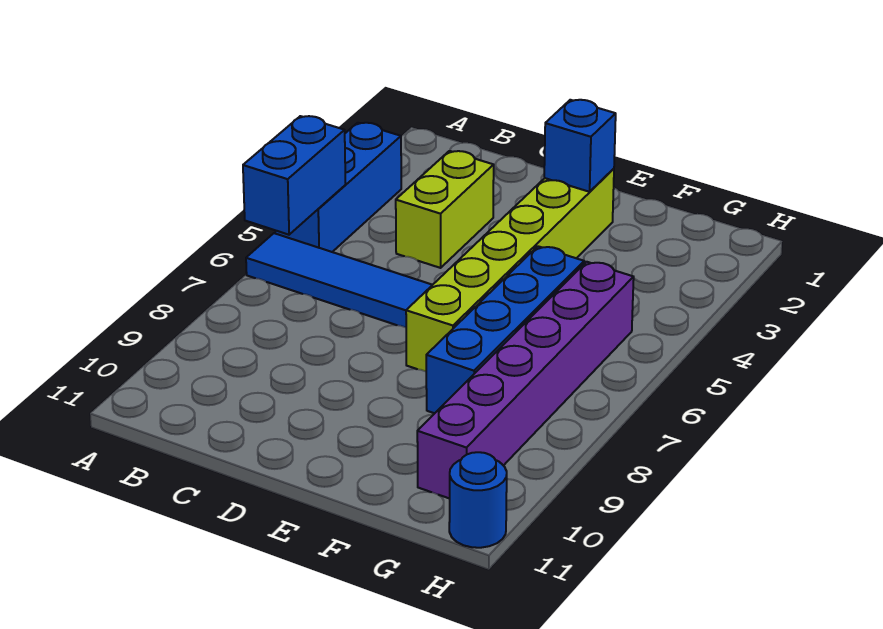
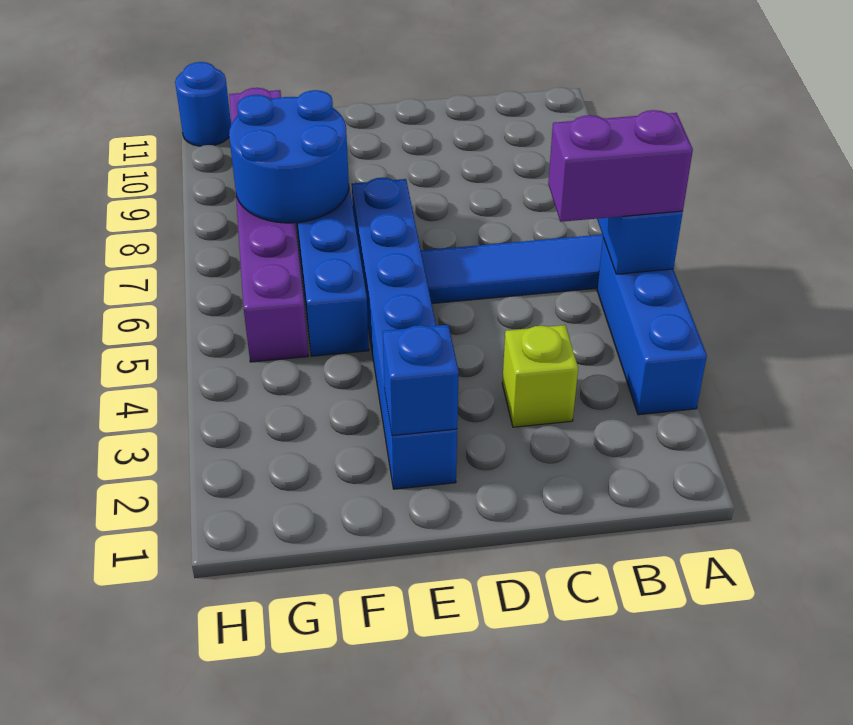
none -> purple 1x2 brick [548,110,693,222]
lime 1x2 brick [396,151,494,268] -> lime 1x1 brick [502,325,578,427]
lime 1x6 brick [406,169,614,371] -> blue 1x6 brick [352,178,457,489]
none -> blue 2x2 round brick [229,90,349,223]

